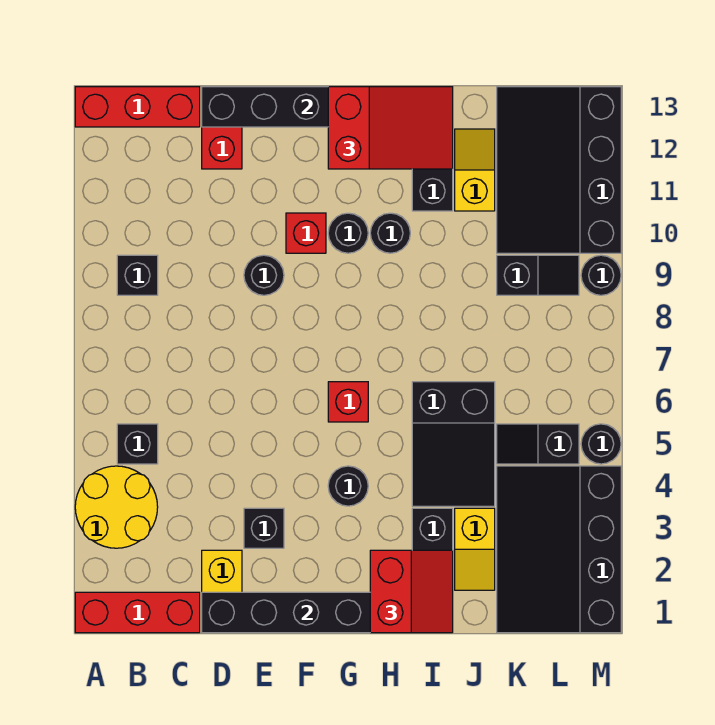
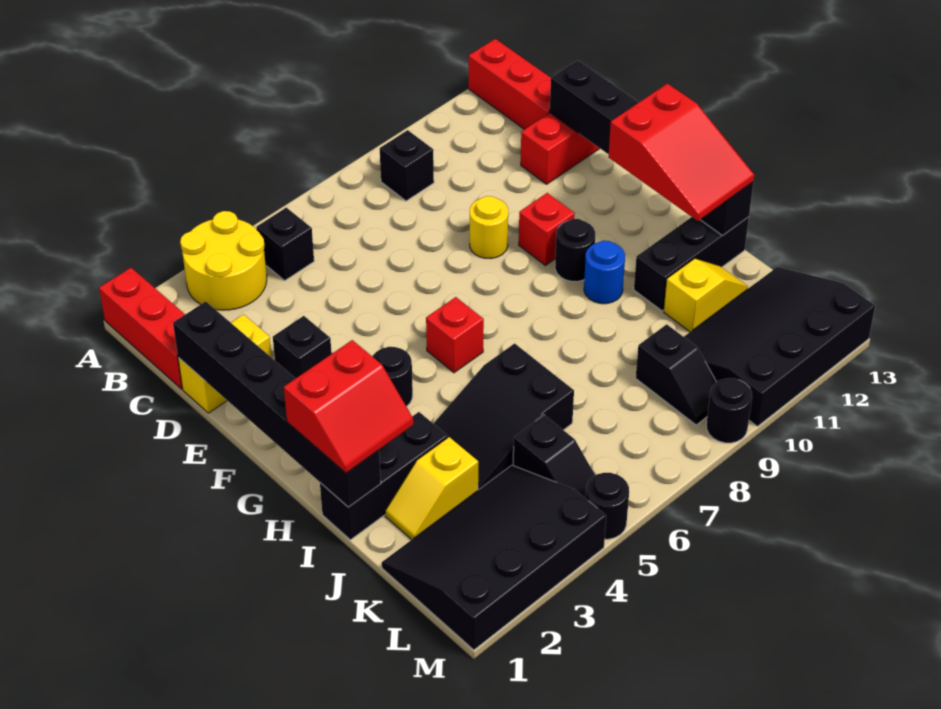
black 1x1 round brick [244,255,284,295] -> yellow 1x1 round brick [470,196,508,259]
black 1x1 round brick [370,213,410,253] -> blue 1x1 round brick [584,241,625,304]
black 1x2 slope [497,424,579,464] -> black 1x2 slope turned to [513,415,595,498]

